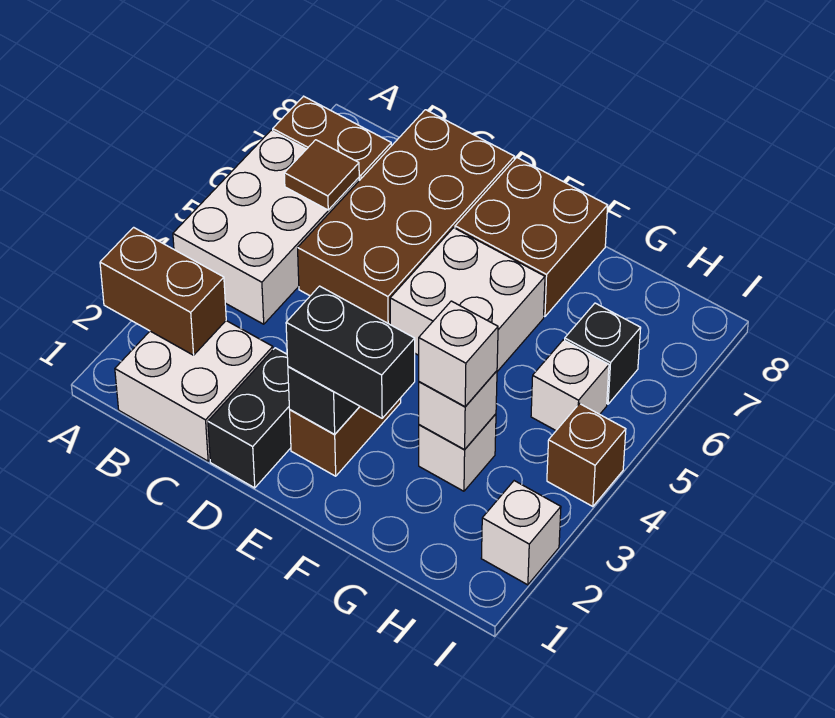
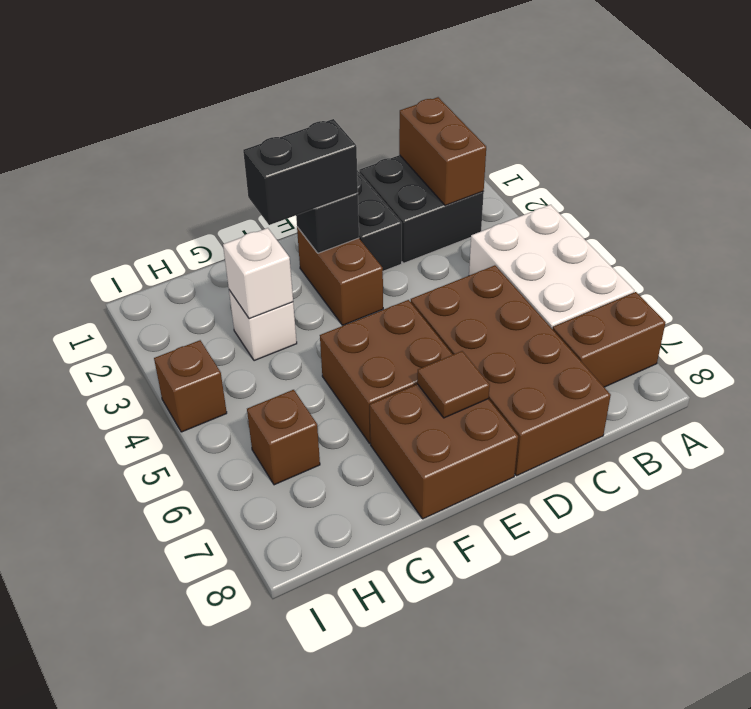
brown 1x2 brick [100,227,226,355] -> brown 1x2 brick turned to [399,97,486,206]
white 2x2 brick [115,321,273,461] -> black 2x2 brick [359,155,484,263]
brown 1x1 tile [284,140,359,210] -> brown 1x1 tile moved to [417,351,490,418]
white 2x2 brick [390,228,545,372] -> brown 2x2 brick [320,300,453,443]
white 1x1 brick [419,301,498,407] -> none
white 1x1 brick [531,340,609,430] -> none
black 1x1 brick [565,303,641,404] -> brown 1x1 brick [247,390,320,485]
white 1x1 brick [481,481,561,585] -> none

